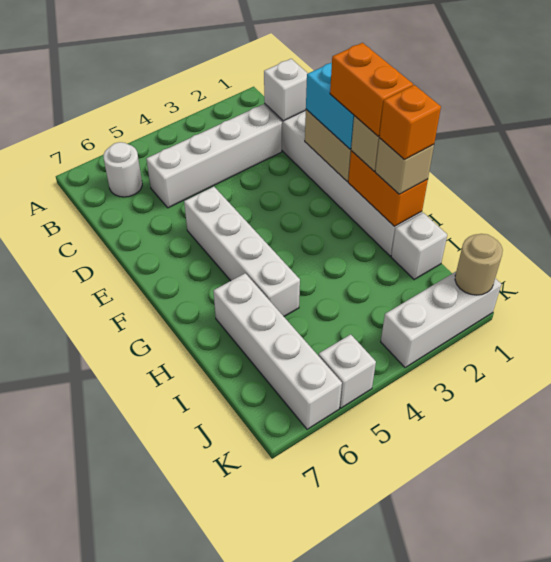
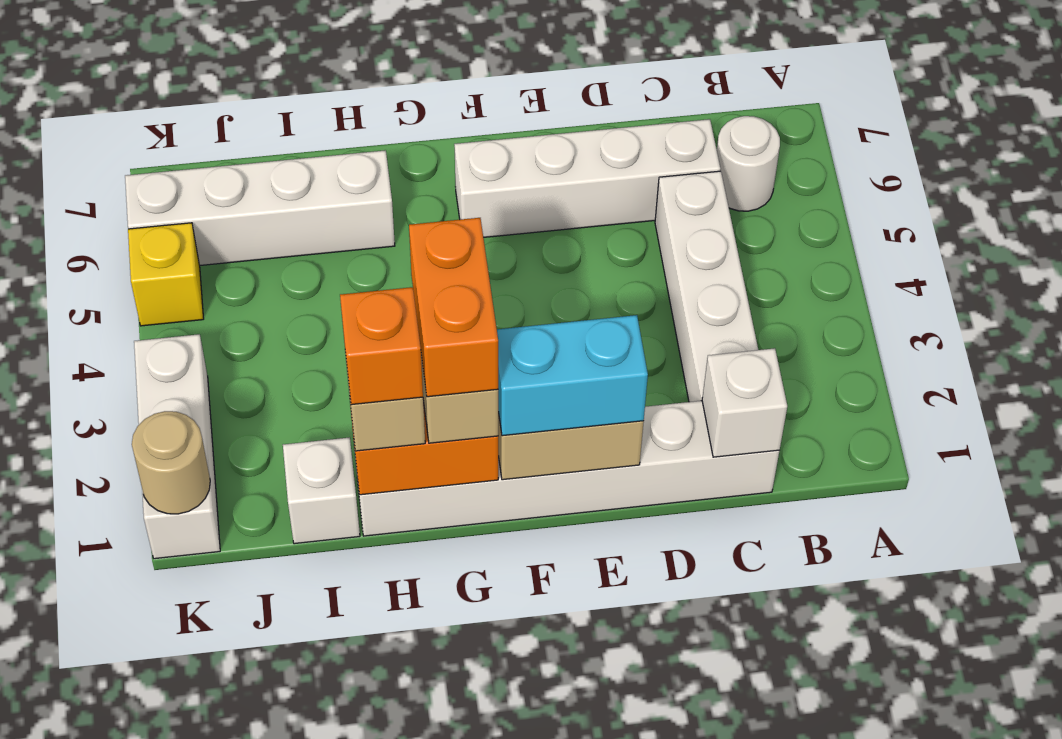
white 1x4 brick [184,187,300,316] -> white 1x4 brick moved to [454,119,720,237]
orange 1x2 brick [330,43,413,136] -> orange 1x2 brick turned to [409,218,498,397]
white 1x1 brick [319,334,376,408] -> yellow 1x1 brick [128,223,204,326]

